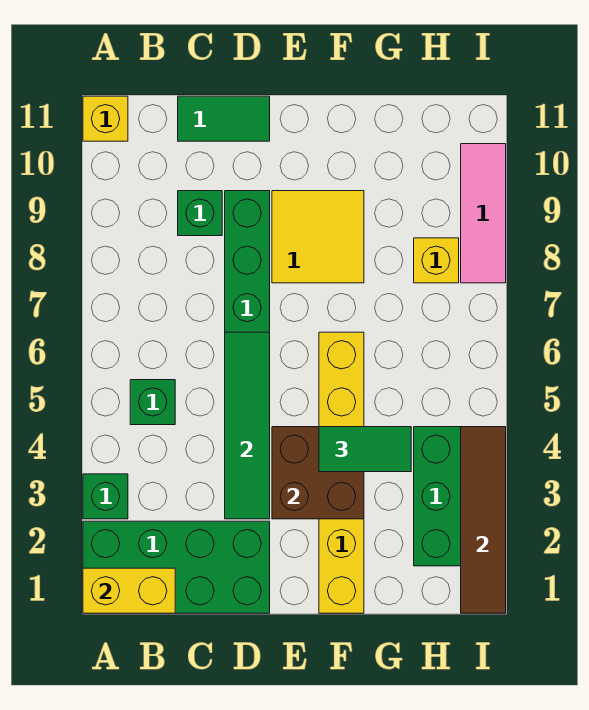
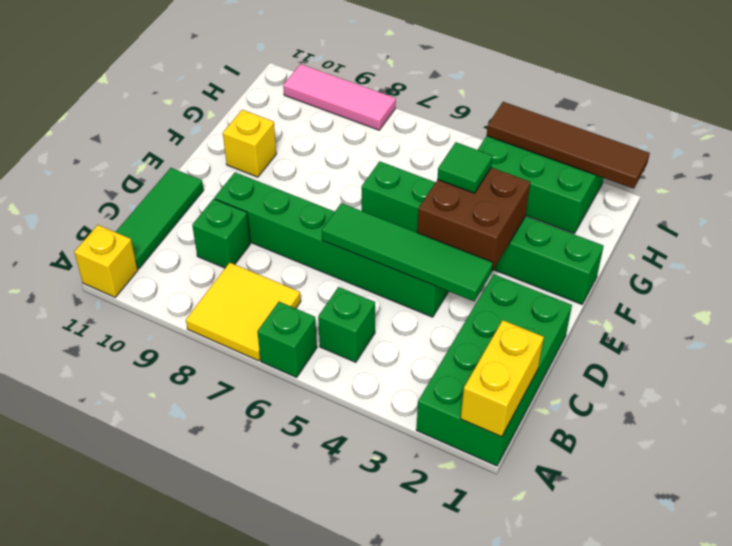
green 1x1 brick [83,474,128,519] -> green 1x1 brick moved to [257,302,317,377]
green 1x2 tile [178,96,270,141] -> green 1x3 tile [116,168,204,269]
yellow 2x2 tile [272,191,364,283] -> yellow 2x2 tile moved to [186,263,301,361]
yellow 1x6 brick [319,332,364,613] -> green 1x6 brick [362,161,604,304]
green 1x2 tile [319,427,411,472] -> green 1x1 tile [437,142,493,193]
yellow 1x1 brick [414,238,459,283] -> yellow 1x1 brick moved to [223,110,276,177]

